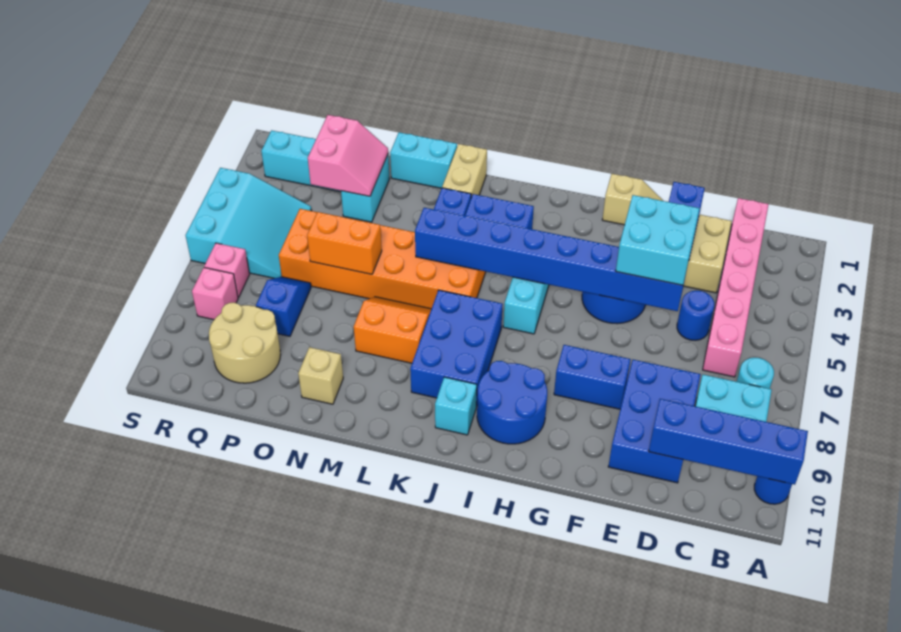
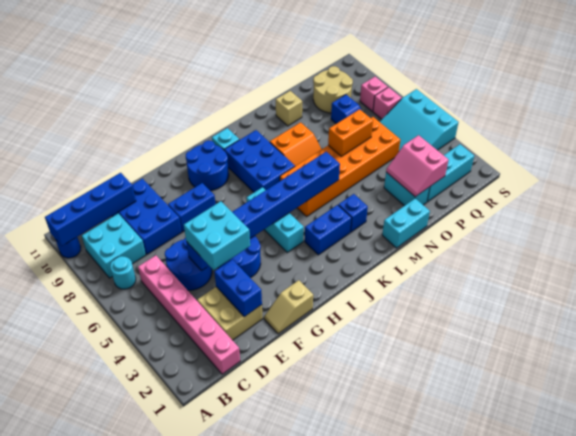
blue 1x1 round brick [677,291,714,340] -> blue 2x2 round brick [165,237,212,290]
tan 1x2 brick [442,144,487,197] -> none

